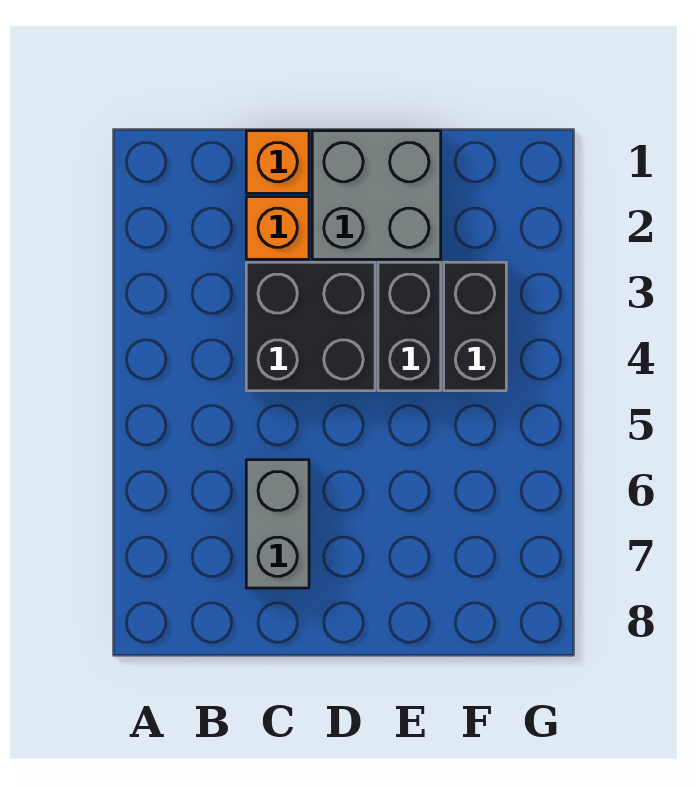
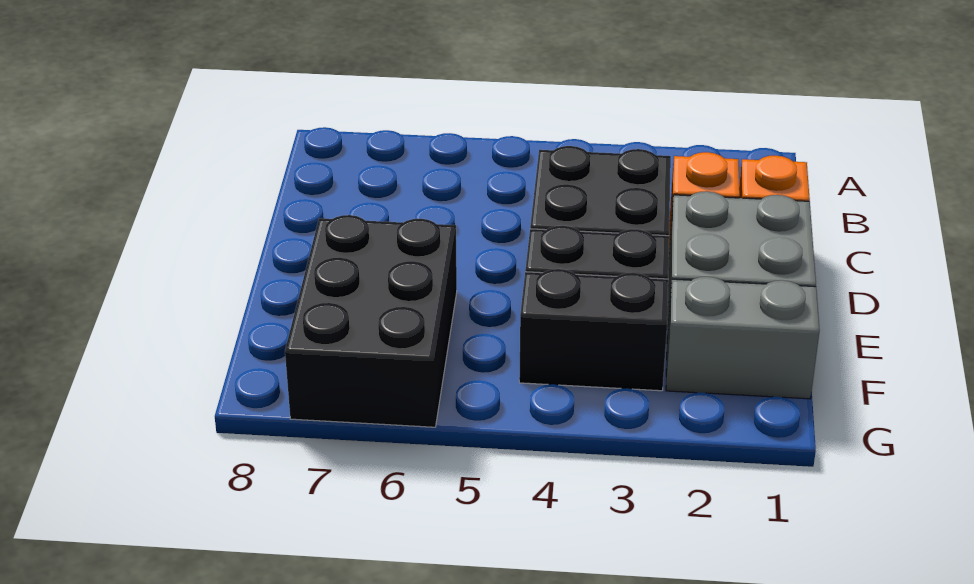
grey 1x2 brick [246,460,309,588] -> grey 1x2 brick moved to [666,277,820,399]
none -> black 2x3 brick [285,215,457,427]

